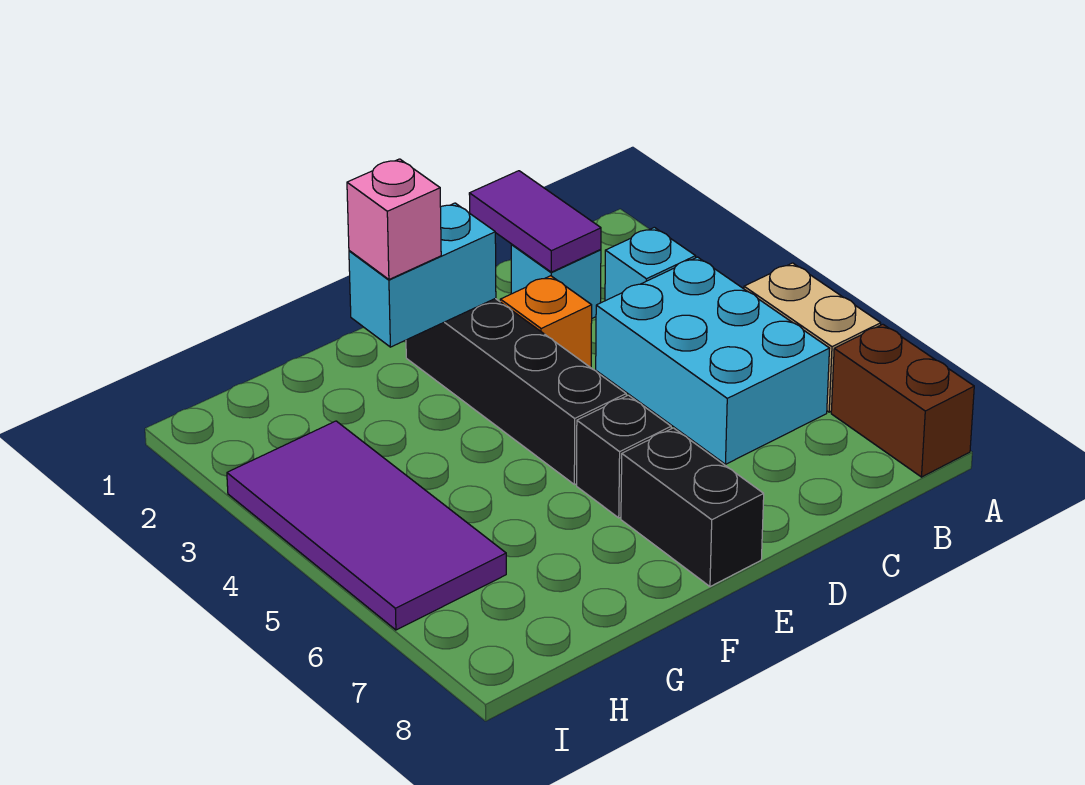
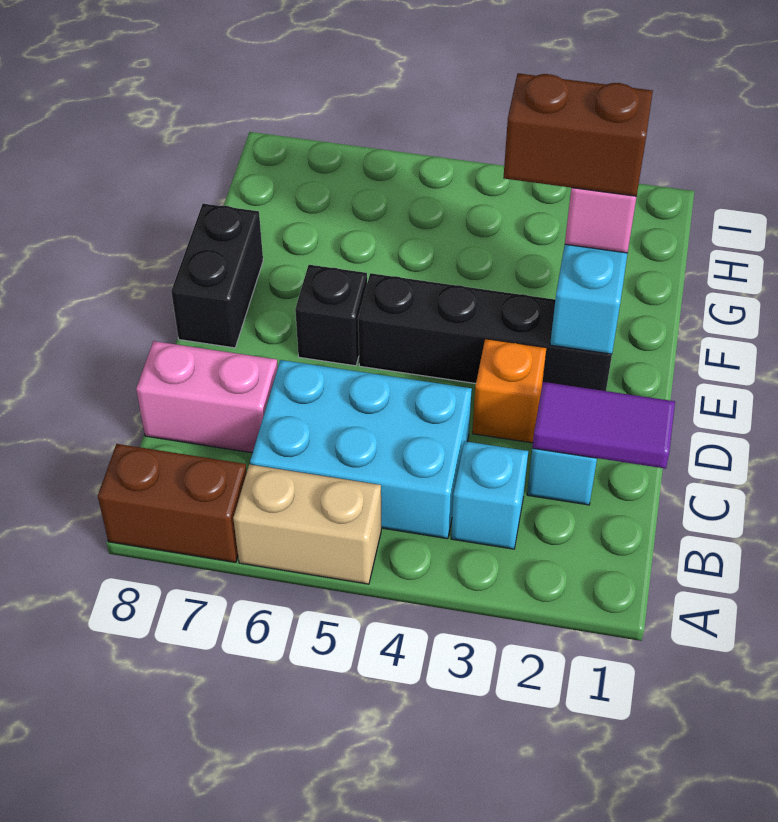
none -> pink 1x2 brick [136,341,278,453]
black 1x2 brick [621,428,764,587] -> black 1x2 brick turned to [171,204,263,348]
none -> brown 1x2 brick [503,73,653,196]
purple 2x4 tile [227,421,506,630] -> none

